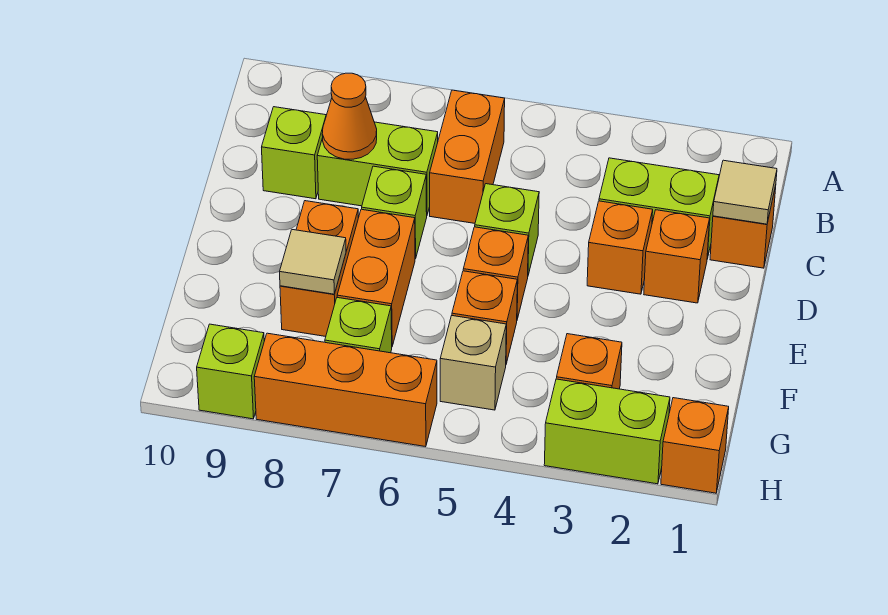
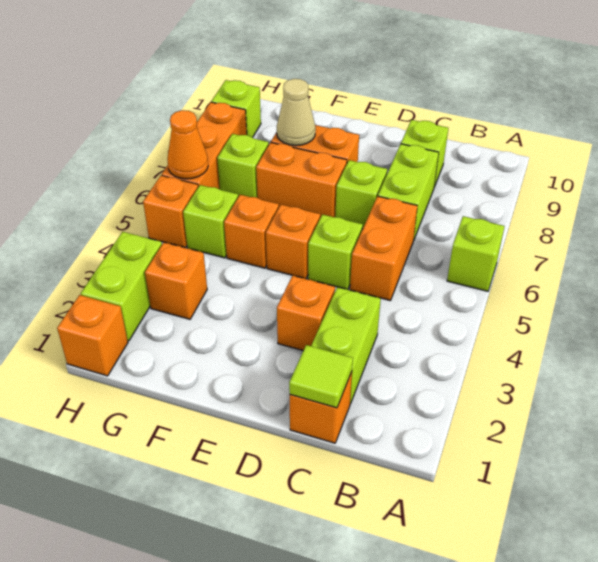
none -> lime 1x1 brick [447,216,505,291]
orange 1x2 brick [430,90,505,223] -> orange 1x2 brick turned to [350,196,417,301]
tan 1x1 tile [713,160,777,224] -> lime 1x1 tile [289,345,353,408]
orange 1x1 cone [322,73,377,159] -> orange 1x1 cone moved to [167,110,208,179]
orange 1x1 brick [644,210,710,303] -> orange 1x1 brick moved to [143,176,198,248]
tan 1x1 tile [280,230,346,294] -> tan 1x1 cone [277,79,316,146]
tan 1x1 brick [440,316,506,410] -> lime 1x1 brick [183,185,238,258]

